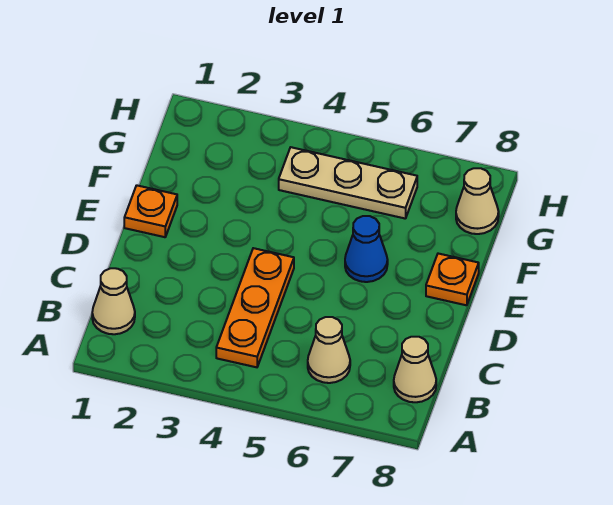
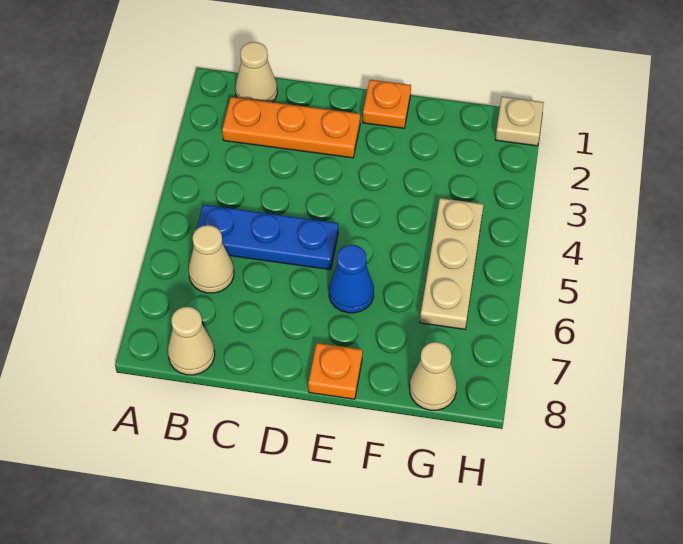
orange 1x3 plate [216,248,294,367] -> orange 1x3 plate moved to [222,97,360,158]
none -> blue 1x3 plate [196,205,338,270]
none -> tan 1x1 plate [495,97,544,146]

